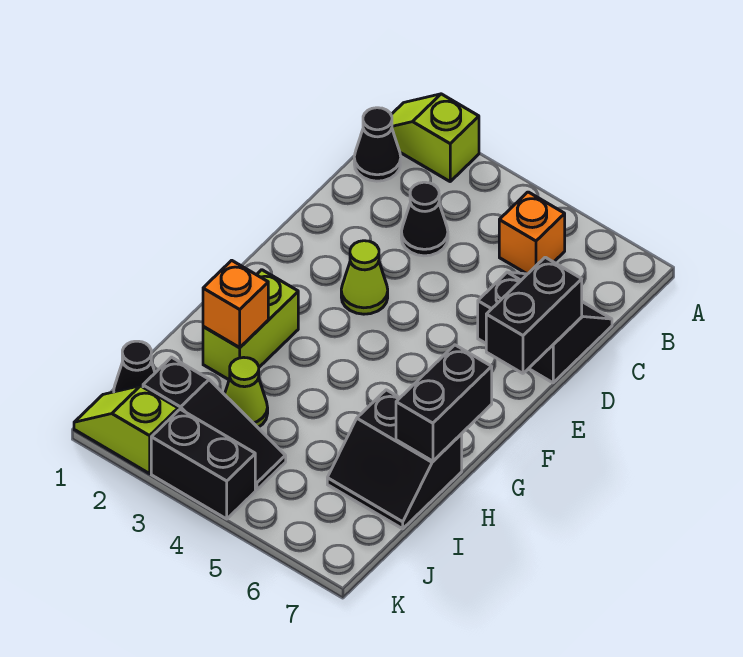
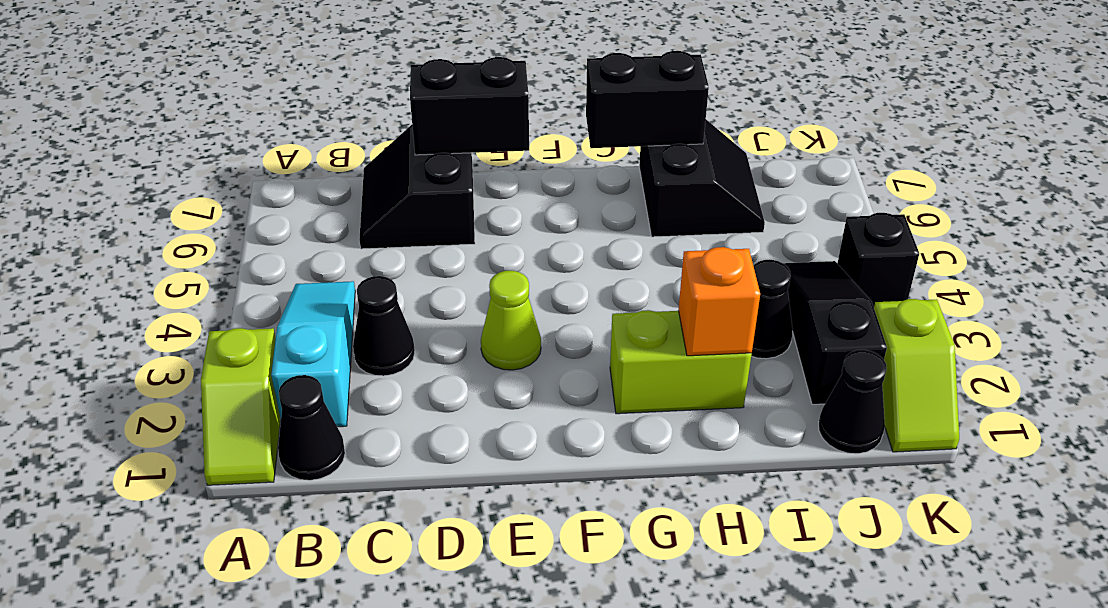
none -> cyan 1x3 slope [271,281,355,427]
orange 1x1 brick [499,192,565,274] -> none
lime 1x1 cone [224,357,268,427] -> black 1x1 cone [751,260,793,359]
black 1x2 brick [151,409,255,519] -> black 1x1 brick [837,213,919,307]

